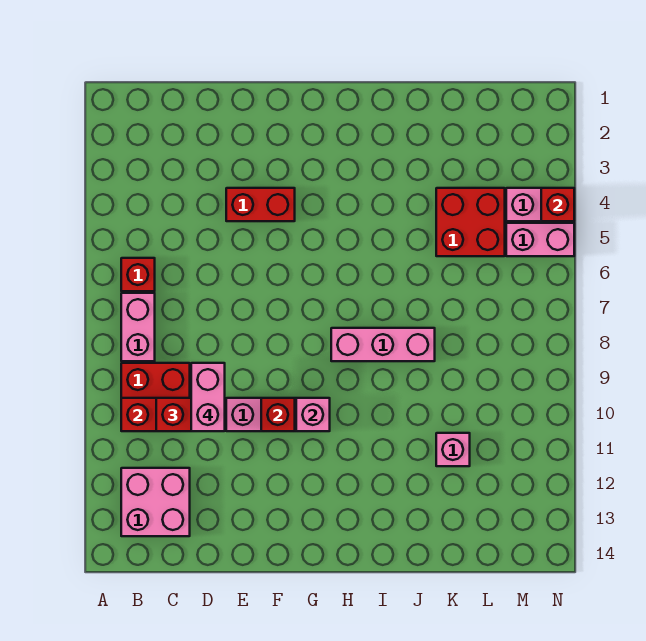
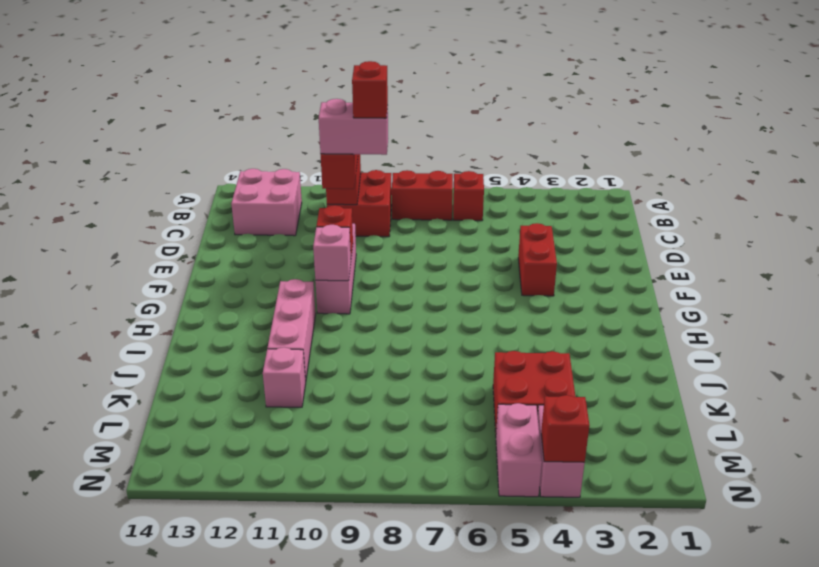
pink 1x2 brick [121,293,155,361] -> red 1x2 brick [392,170,453,220]
none -> red 1x1 brick [352,61,388,118]
pink 1x3 brick [331,328,435,361] -> pink 1x3 brick moved to [268,279,316,380]

